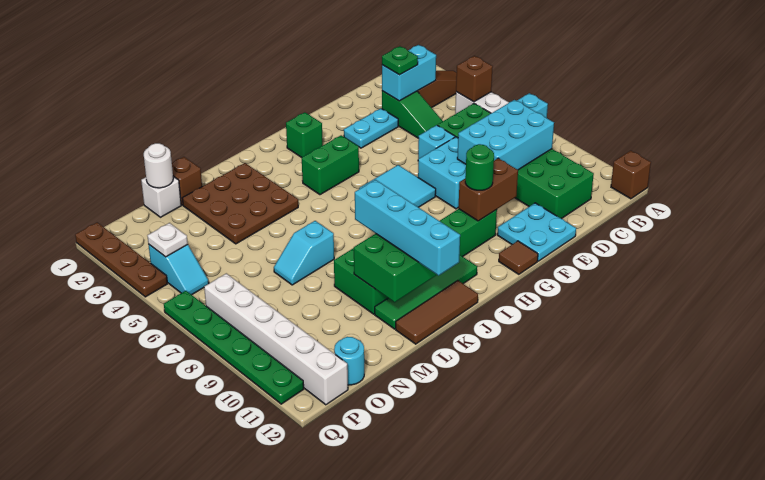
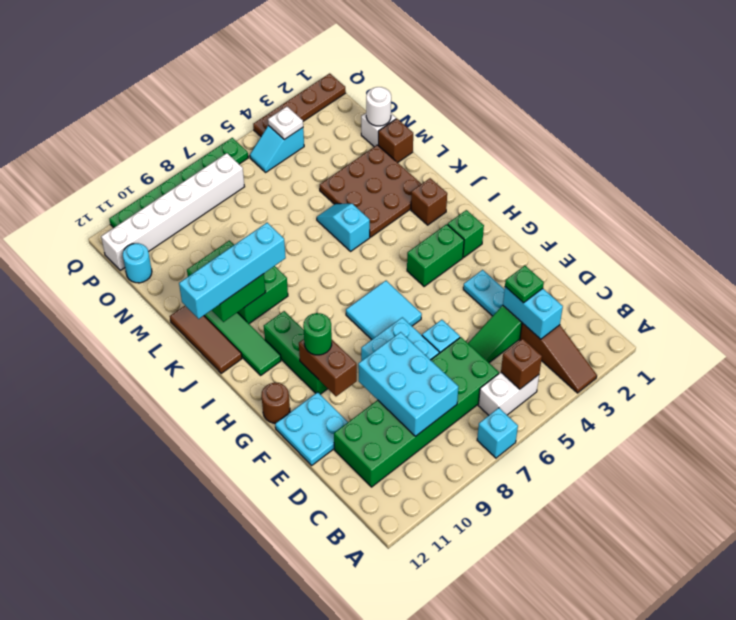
brown 1x1 brick [611,151,651,199] -> brown 1x1 brick moved to [411,178,447,225]
brown 1x1 tile [499,241,538,274] -> brown 1x1 round brick [261,383,290,423]
green 1x2 brick [302,135,359,195] -> green 1x2 brick turned to [407,224,464,287]
cyan 1x2 slope [274,221,334,285] -> cyan 1x2 slope moved to [317,204,370,251]

